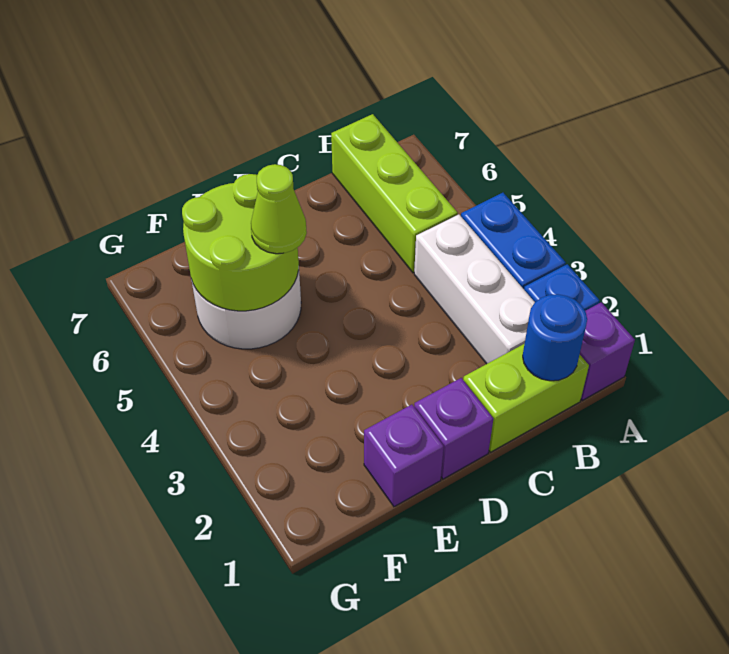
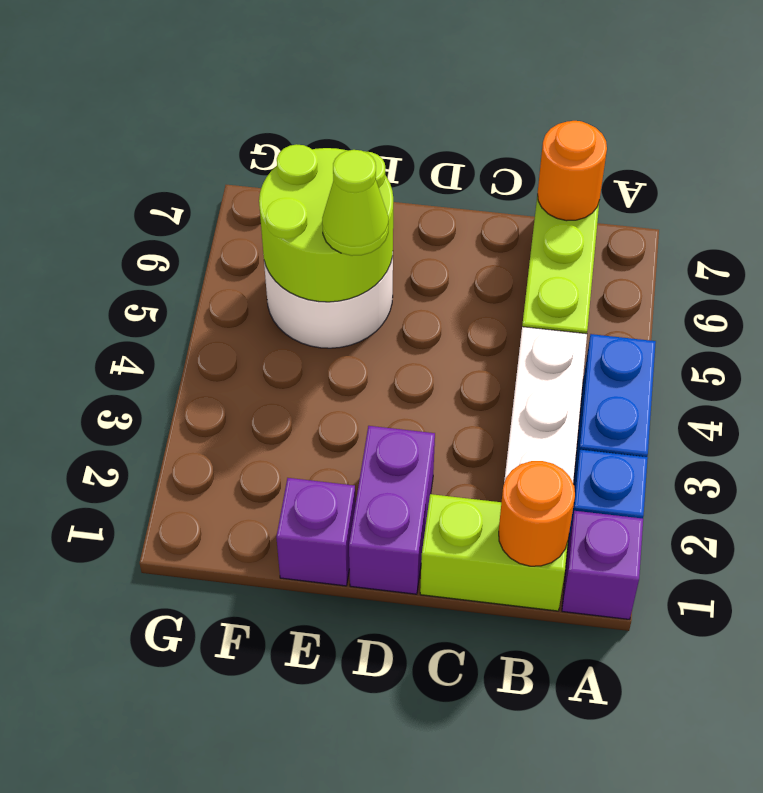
blue 1x1 round brick [523,294,587,381] -> orange 1x1 round brick [499,461,575,566]
none -> orange 1x1 round brick [538,121,607,221]
purple 1x1 brick [414,378,493,479] -> purple 1x2 brick [349,426,435,594]

